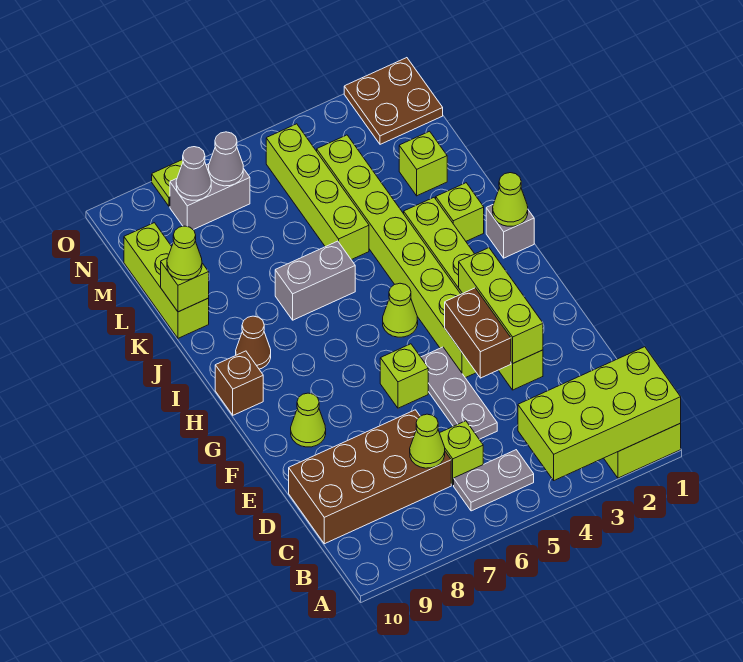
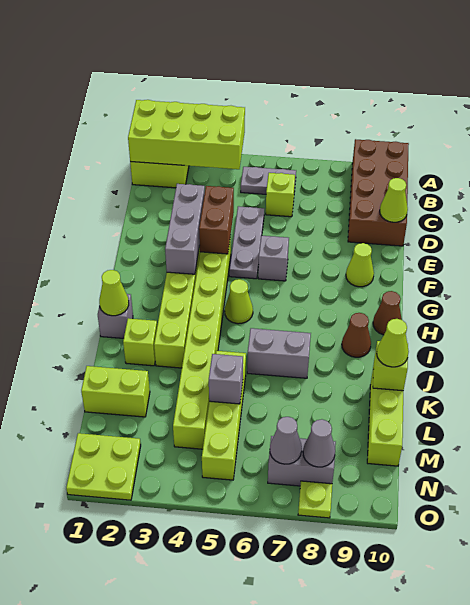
brown 2x4 brick [289,410,451,544] -> brown 2x4 brick turned to [348,139,409,246]
lime 1x1 cone [410,414,445,468] -> lime 1x1 cone moved to [380,178,408,222]
lime 1x3 brick [459,248,543,363] -> grey 1x3 brick [165,184,205,274]
lime 1x1 brick [380,344,428,408] -> grey 1x1 brick [258,236,289,281]
brown 1x1 brick [215,351,263,415] -> brown 1x1 cone [373,291,402,335]
lime 1x1 brick [399,131,447,196] -> lime 1x2 brick [81,366,150,417]
none -> grey 1x1 brick [209,354,243,404]
brown 2x2 plate [344,58,443,144] -> lime 2x2 plate [66,433,141,500]

